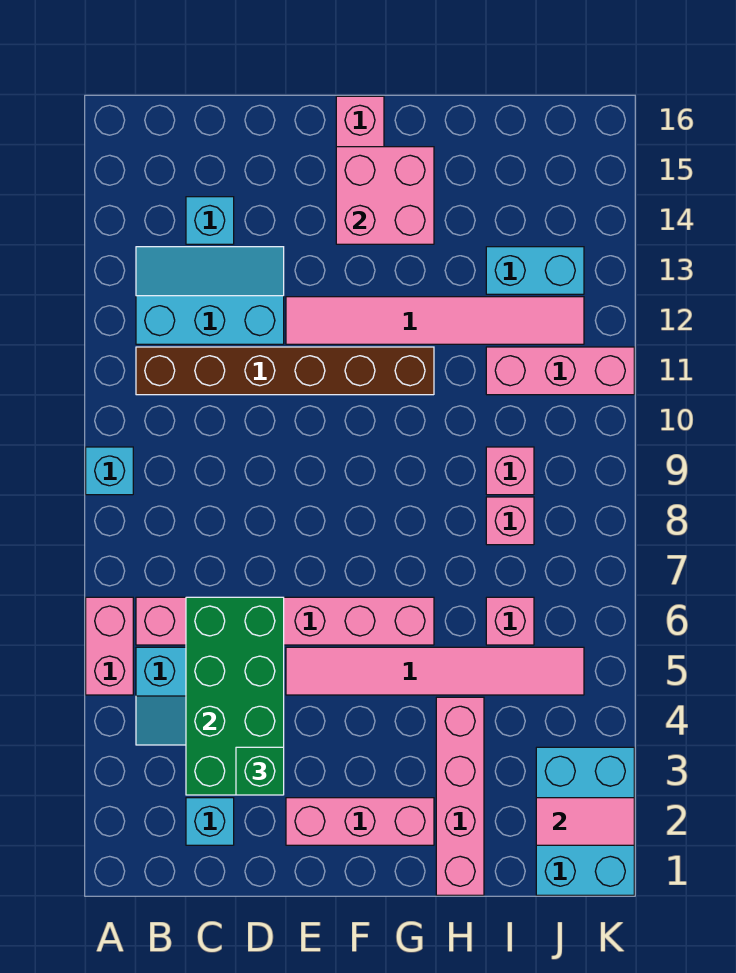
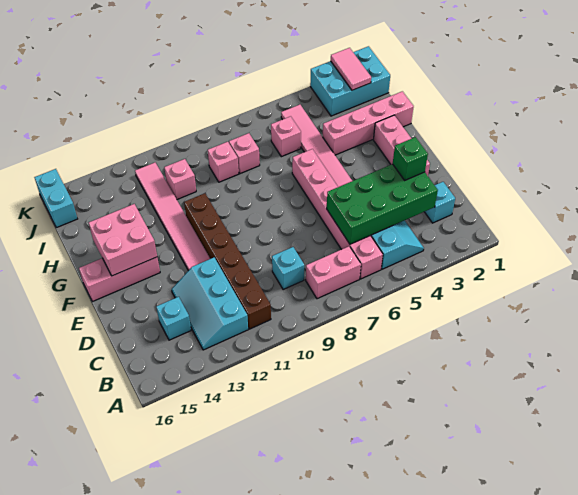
pink 1x2 brick [86,597,133,695] -> pink 1x2 brick moved to [306,246,361,299]
cyan 1x1 brick [86,447,133,495] -> cyan 1x1 brick moved to [272,247,304,290]
pink 1x3 brick [486,347,634,395] -> pink 1x1 brick [164,159,196,199]
cyan 1x2 brick [486,247,584,294] -> cyan 1x2 brick moved to [34,169,77,228]

